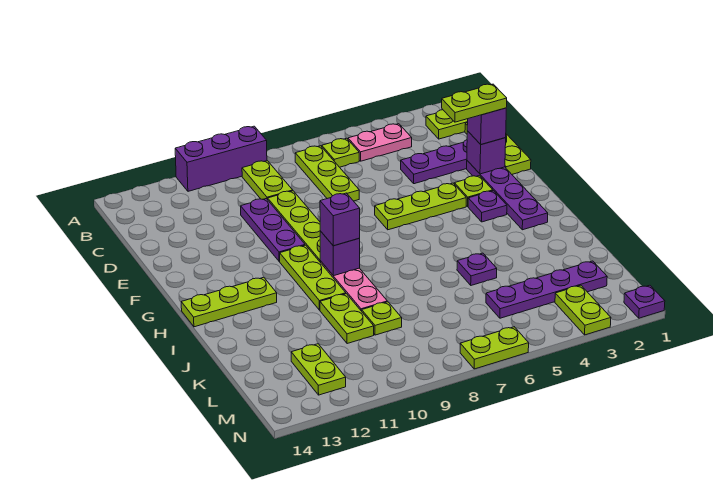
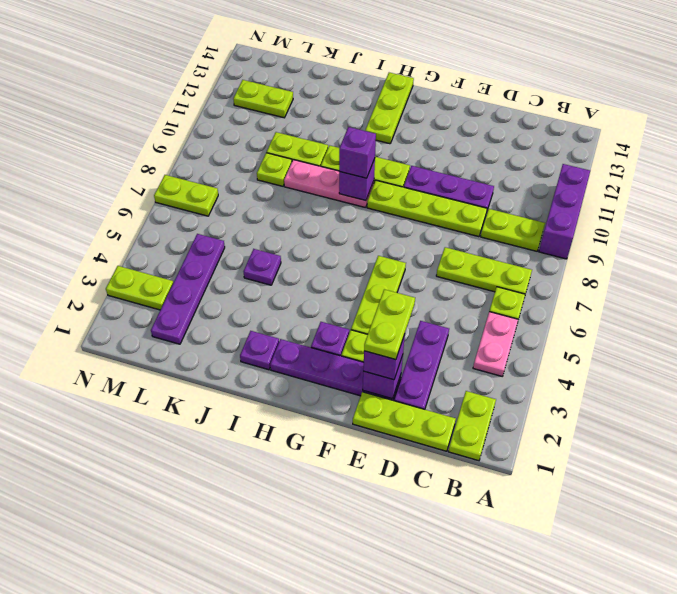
purple 1x1 plate [624,285,665,318] -> purple 1x1 plate moved to [240,331,279,370]
lime 1x2 plate [460,327,529,369] -> lime 1x2 plate turned to [154,175,218,216]

